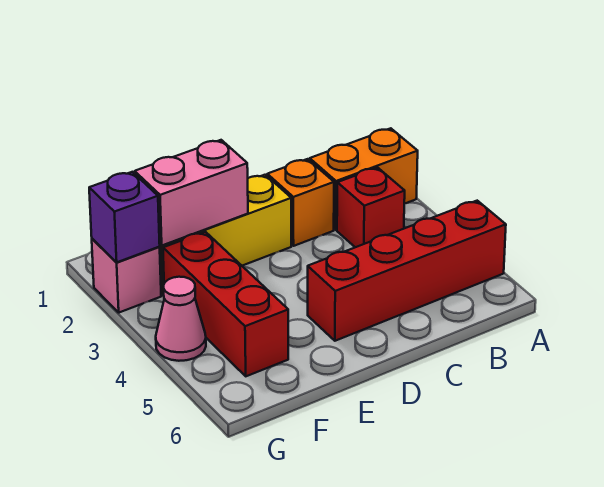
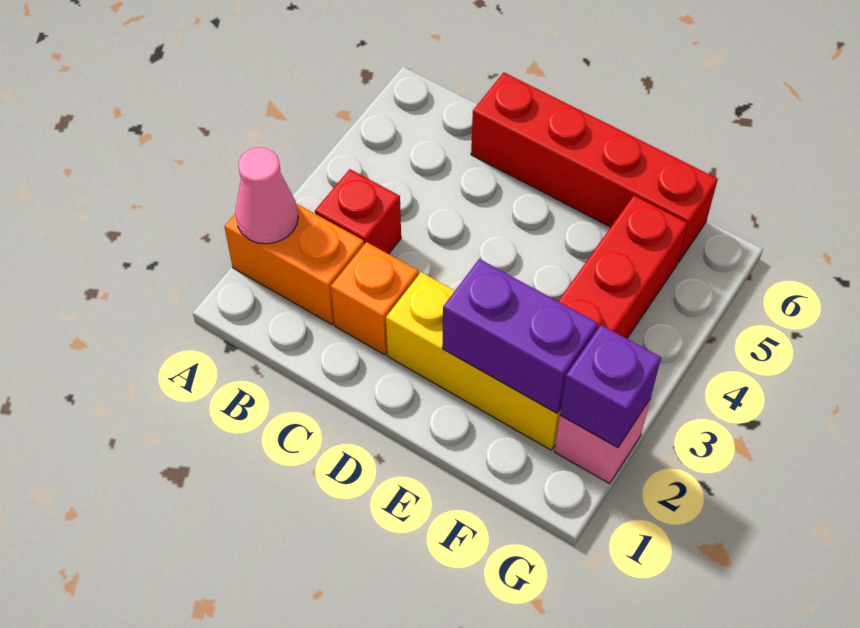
red 1x4 brick [308,201,506,341] -> red 1x4 brick moved to [471,73,718,262]
pink 1x2 brick [135,140,248,245] -> purple 1x2 brick [442,259,598,413]
pink 1x1 cone [156,277,206,361] -> pink 1x1 cone moved to [235,147,298,244]

